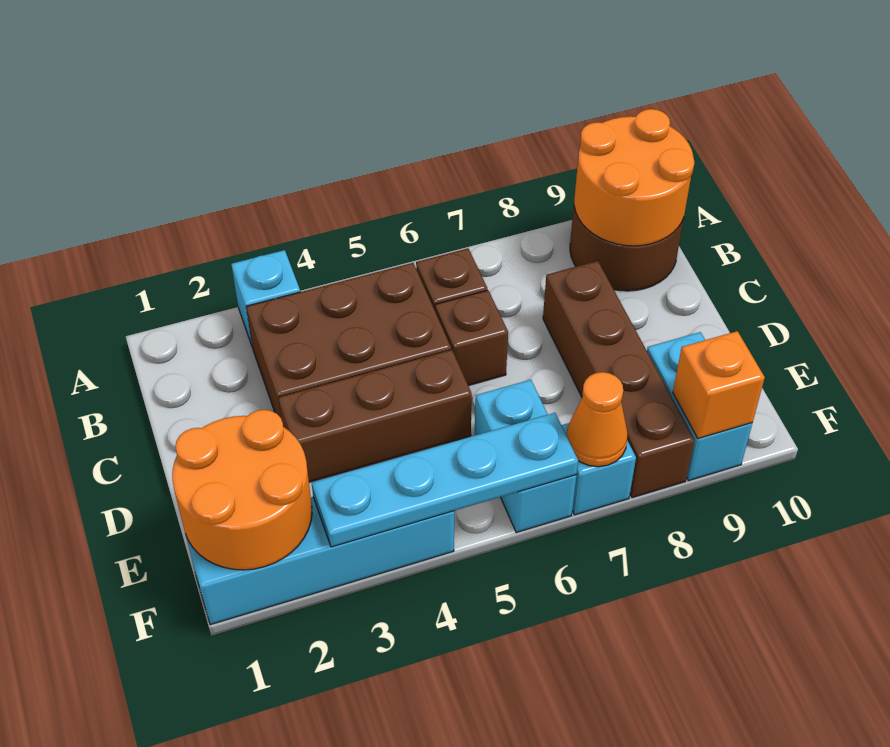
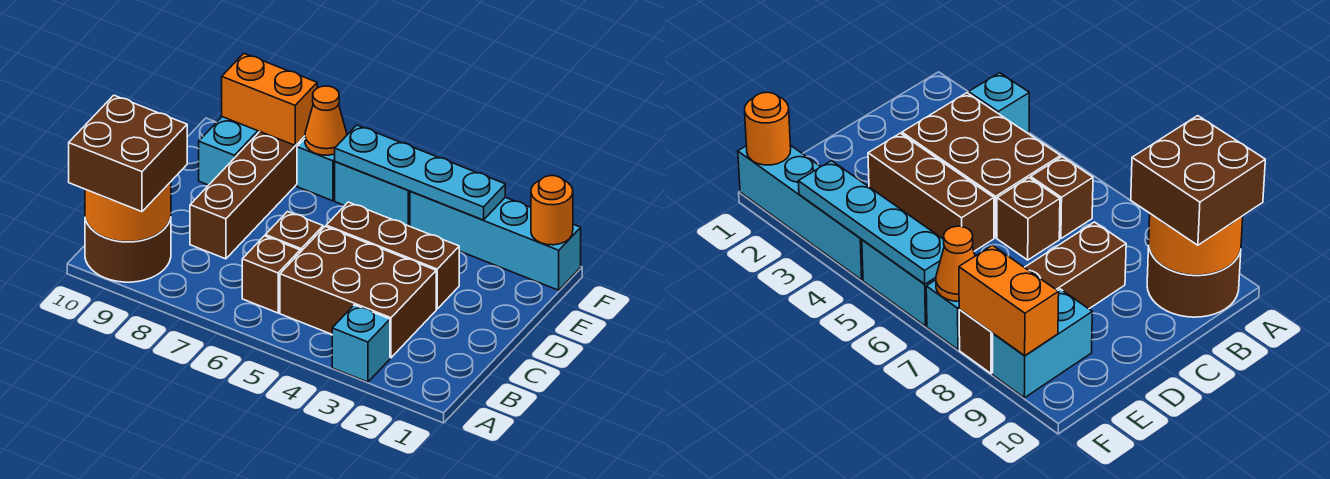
none -> brown 2x2 brick [69,95,187,212]
orange 2x2 round brick [172,410,312,570] -> orange 1x1 round brick [531,176,573,245]
cyan 1x2 brick [475,380,576,533] -> cyan 1x2 brick turned to [335,162,410,226]
orange 1x1 brick [673,331,765,439] -> orange 1x2 brick [222,54,317,145]

